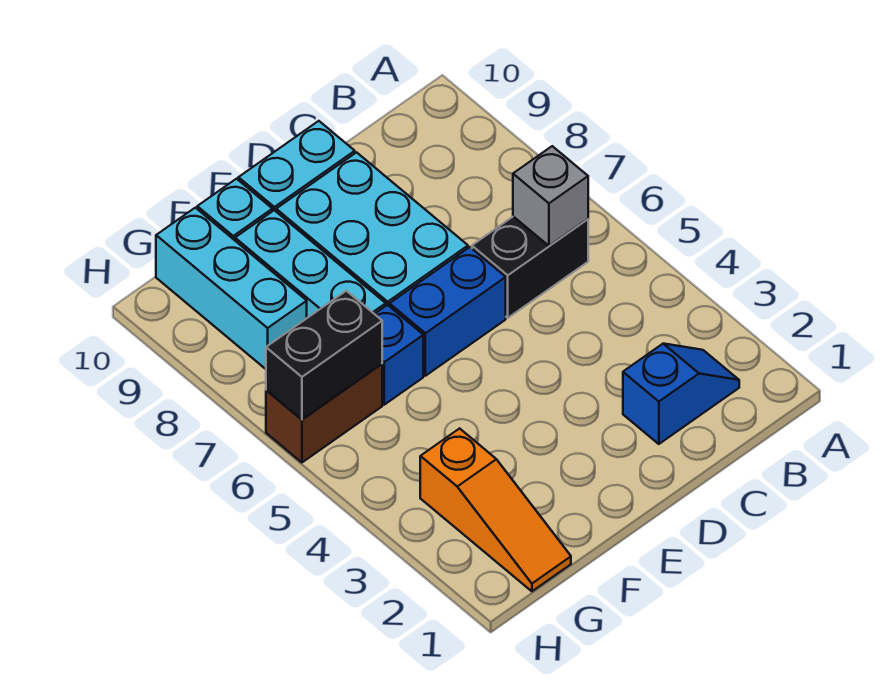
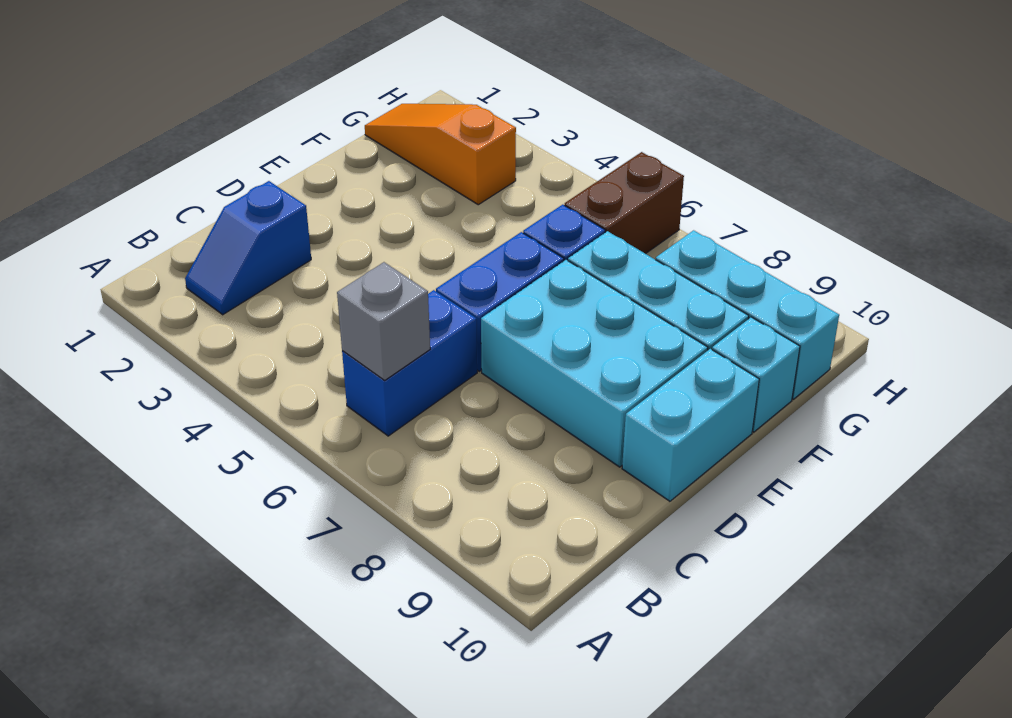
black 1x2 brick [472,217,588,318] -> blue 1x2 brick [342,290,477,436]
black 1x2 brick [266,291,382,419] -> none

